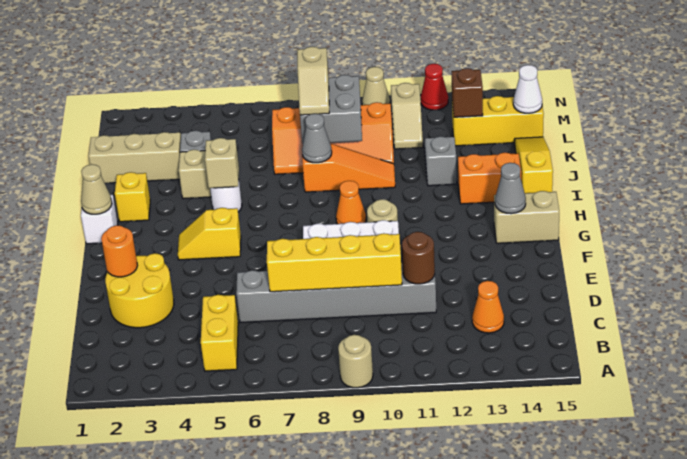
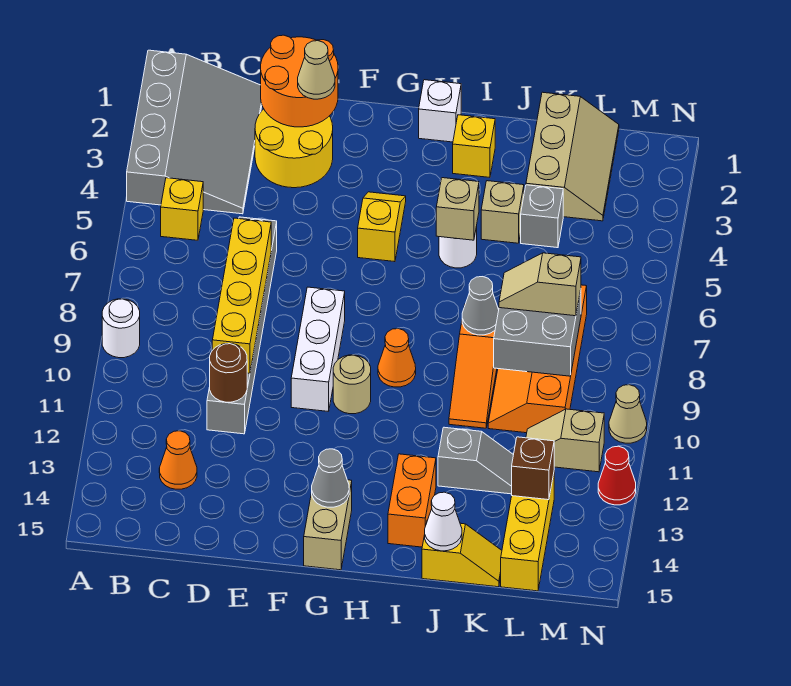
none -> grey 3x4 slope [127,50,262,214]
tan 1x1 round brick [338,335,373,388] -> white 1x1 round brick [102,299,140,358]
yellow 1x2 brick [201,295,238,371] -> yellow 1x1 brick [161,178,203,240]
orange 1x1 round brick [101,225,138,277] -> orange 2x2 round brick [261,35,338,127]
tan 1x1 cone [81,164,112,214] -> tan 1x1 cone moved to [298,41,335,99]
yellow 1x3 slope [515,137,553,193] -> yellow 1x2 slope [422,520,502,587]
white 1x1 cone [513,65,542,113] -> white 1x1 cone moved to [425,492,462,551]

